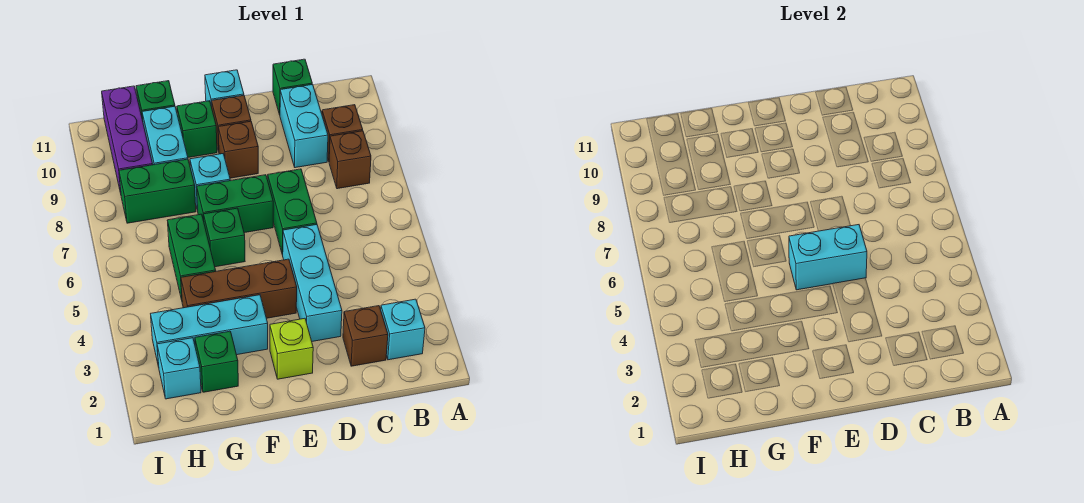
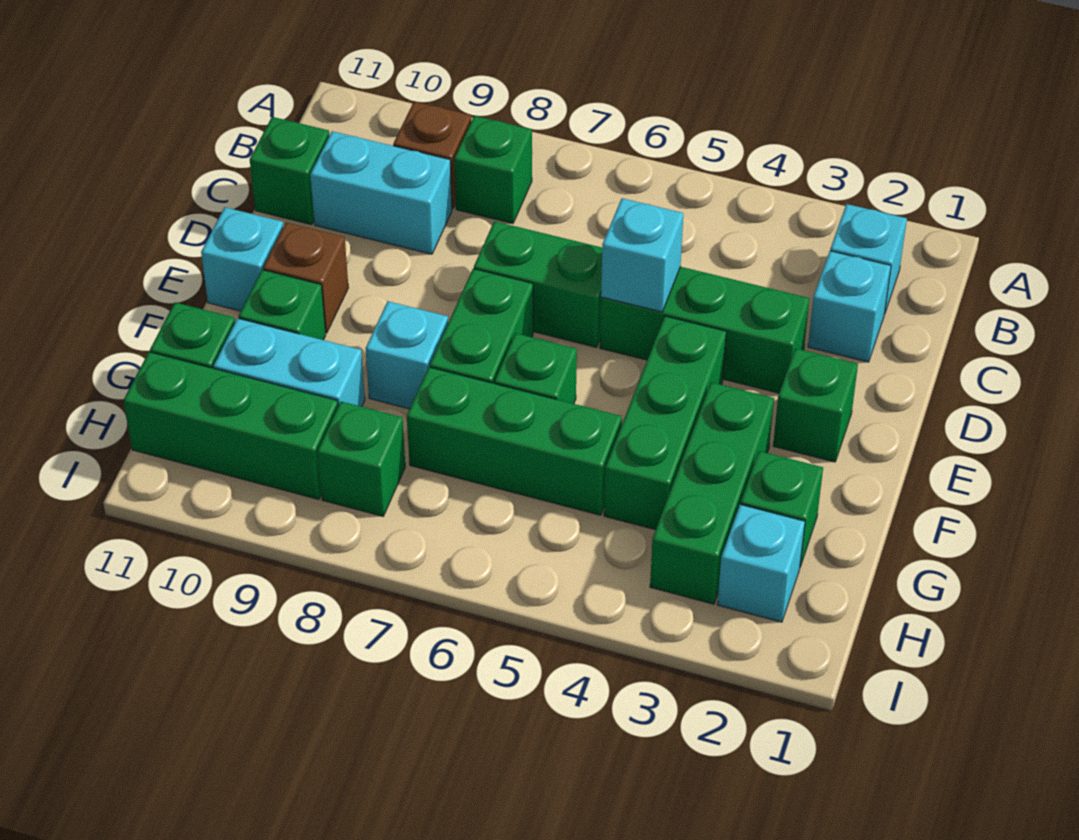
brown 1x1 brick [329,131,371,189] -> green 1x1 brick [454,116,532,224]
brown 1x1 brick [343,306,388,366] -> cyan 1x1 brick [808,251,891,362]
cyan 1x3 brick [283,225,342,341] -> green 1x3 brick [600,267,809,393]
cyan 1x2 brick [789,225,867,290] -> cyan 1x1 brick [601,198,683,312]
lime 1x1 brick [270,318,313,379] -> green 1x1 brick [773,348,858,462]
brown 1x3 brick [181,259,297,318] -> green 1x3 brick [604,316,726,530]
brown 1x1 brick [218,121,258,178] -> none
cyan 1x3 brick [151,295,268,367] -> green 1x3 brick [650,382,774,604]
green 1x2 brick [167,214,216,300] -> green 1x3 brick [407,367,622,515]
green 1x2 brick [119,159,196,223] -> green 1x1 brick [318,401,405,516]
purple 1x3 brick [102,86,153,193] -> green 1x3 brick [124,352,338,499]

